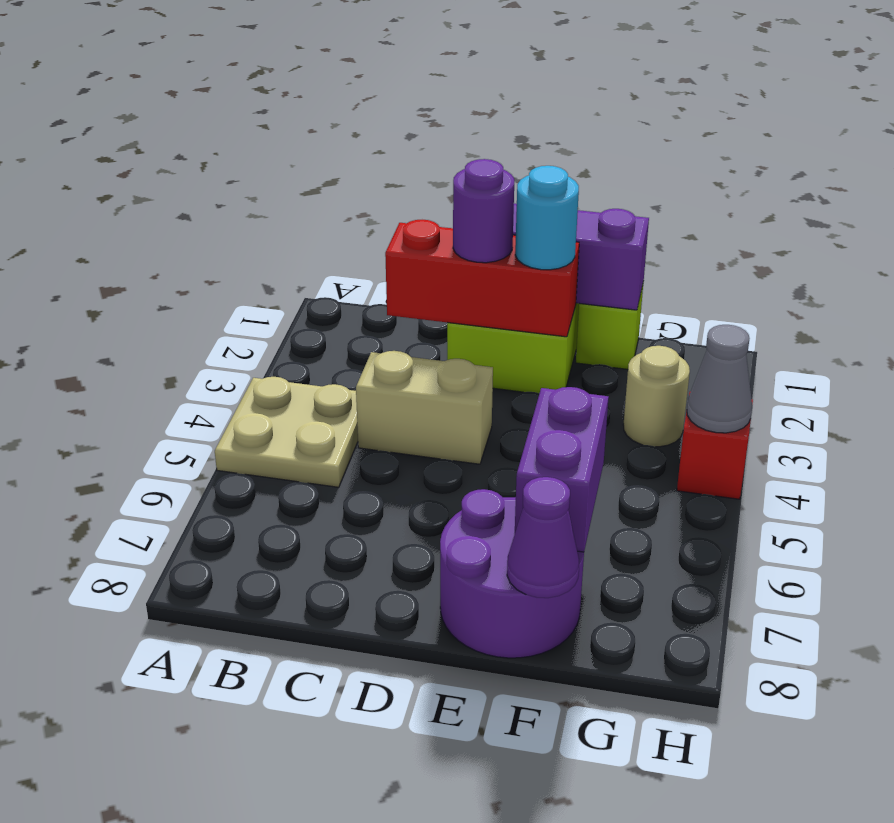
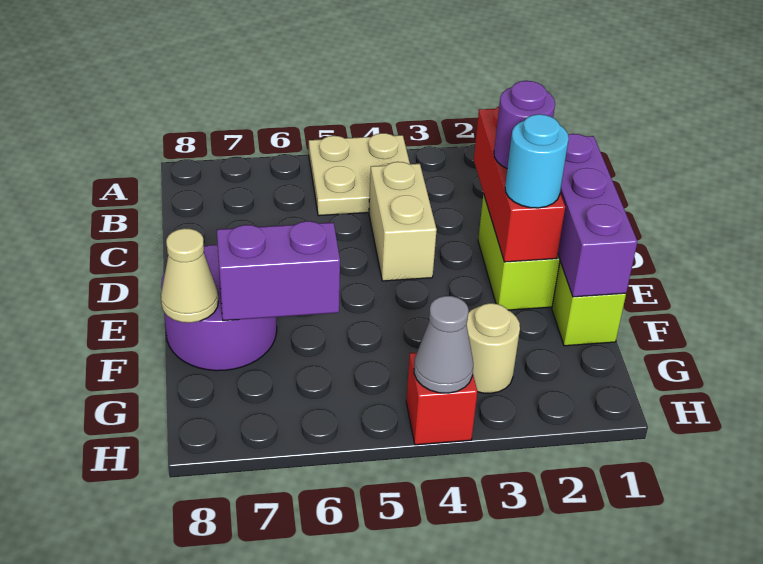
purple 1x1 cone [507,477,579,598] -> tan 1x1 cone [161,228,218,323]

